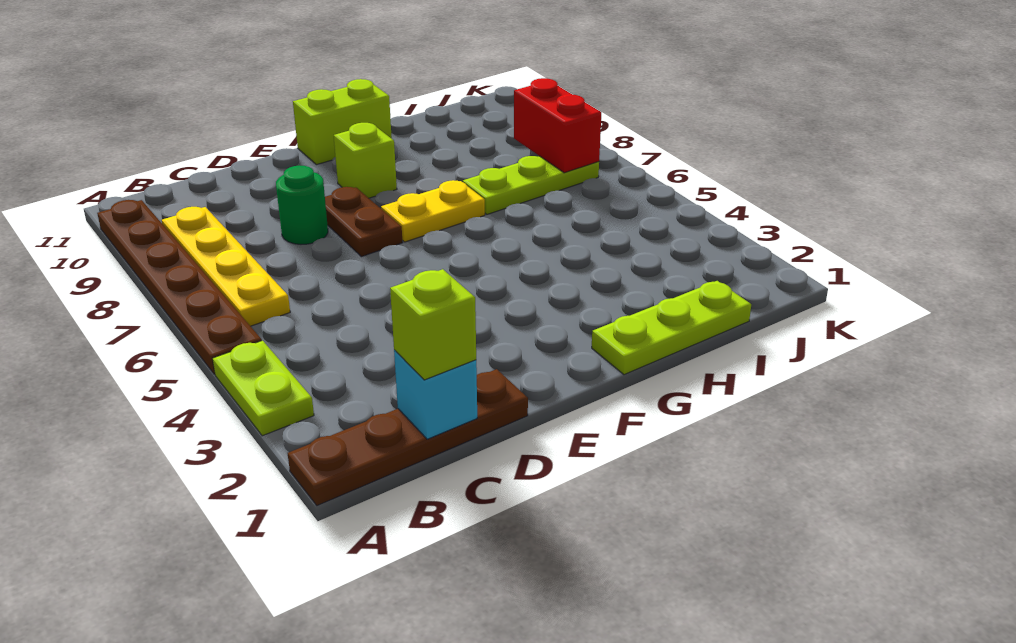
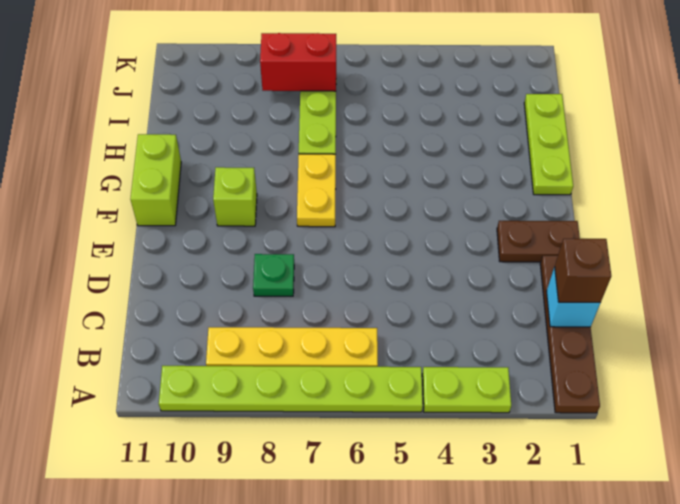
brown 1x6 plate [97,200,262,374] -> lime 1x6 plate [159,366,423,412]
lime 1x1 brick [390,269,476,380] -> brown 1x1 brick [555,239,611,303]
green 1x1 round brick [276,165,328,244] -> green 1x1 plate [253,254,294,296]
brown 1x2 plate [325,187,403,257] -> brown 1x2 plate moved to [497,221,580,262]

